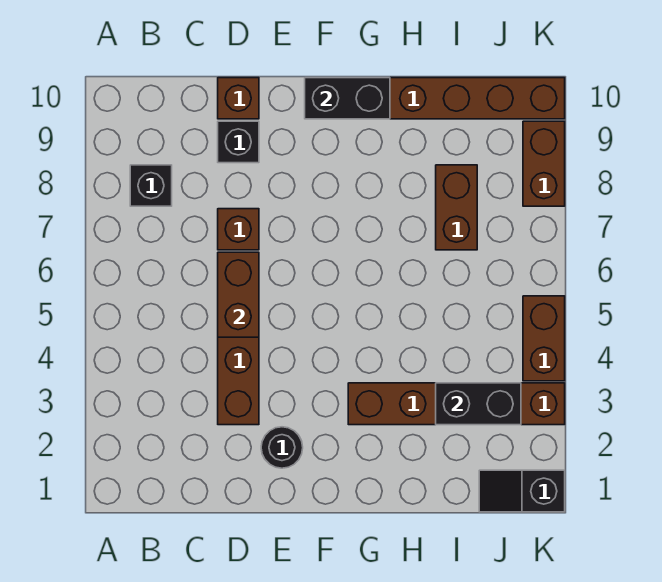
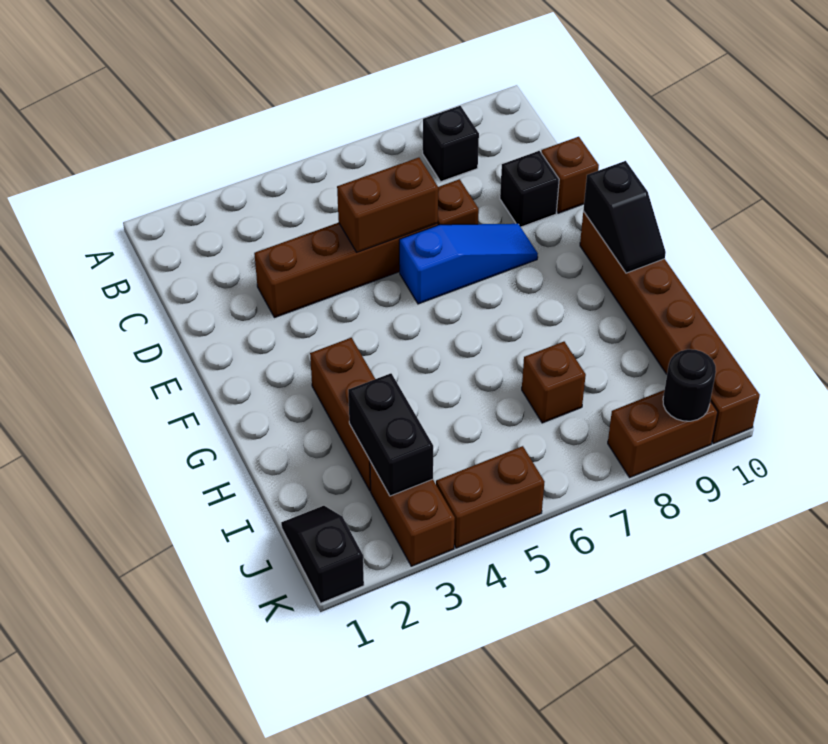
black 1x1 round brick [261,427,303,468] -> black 1x1 round brick moved to [663,349,716,421]
none -> blue 1x3 slope [399,224,538,304]
black 1x2 brick [305,78,390,119] -> black 1x2 slope [583,161,666,273]
brown 1x2 brick [436,165,477,250] -> brown 1x1 brick [522,342,586,423]

